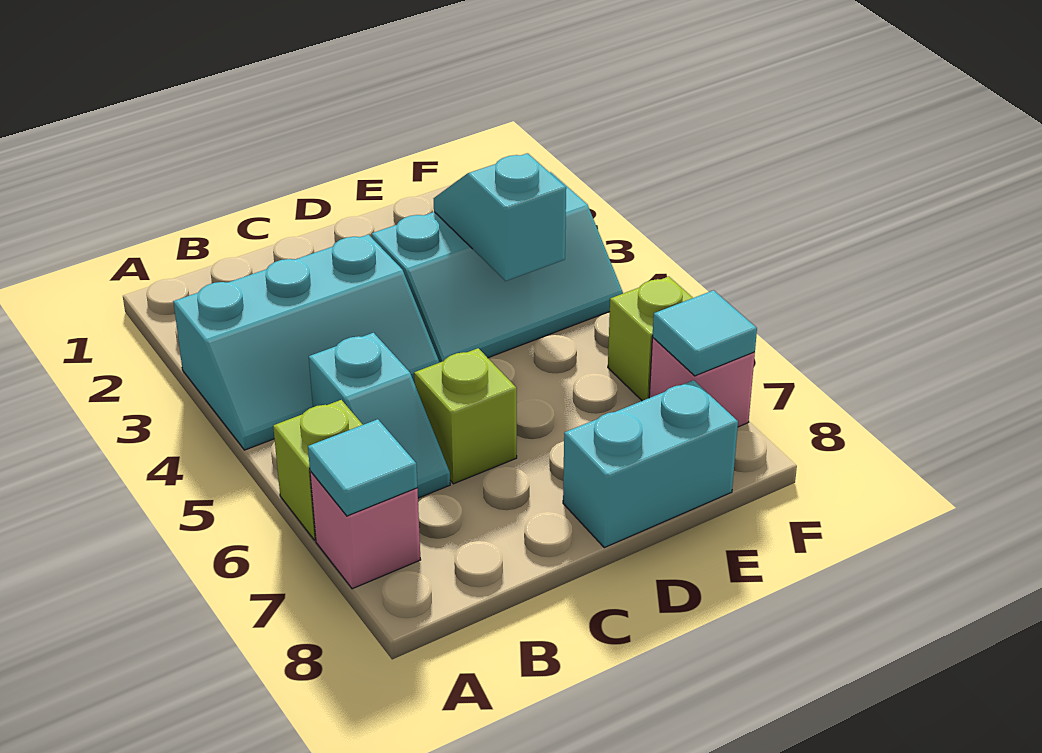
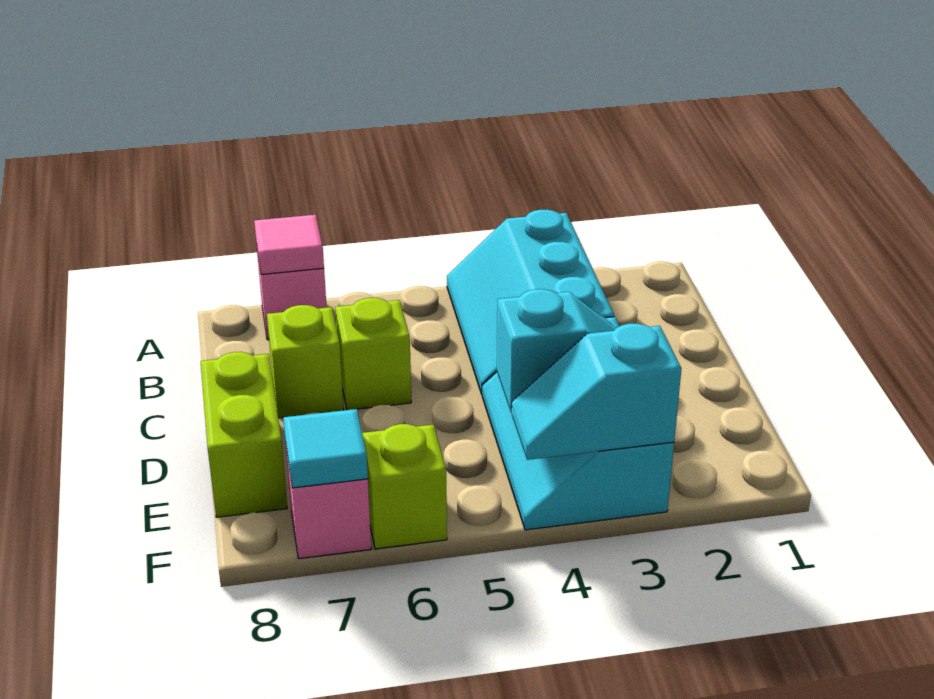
lime 1x1 brick [273,400,363,540] -> lime 1x1 brick moved to [267,305,344,418]
cyan 1x1 tile [308,419,417,516] -> pink 1x1 tile [254,215,324,275]
cyan 1x2 slope [309,333,450,498] -> cyan 1x2 slope moved to [512,324,681,460]
cyan 1x2 brick [563,380,738,548] -> lime 1x2 brick [201,352,287,517]

